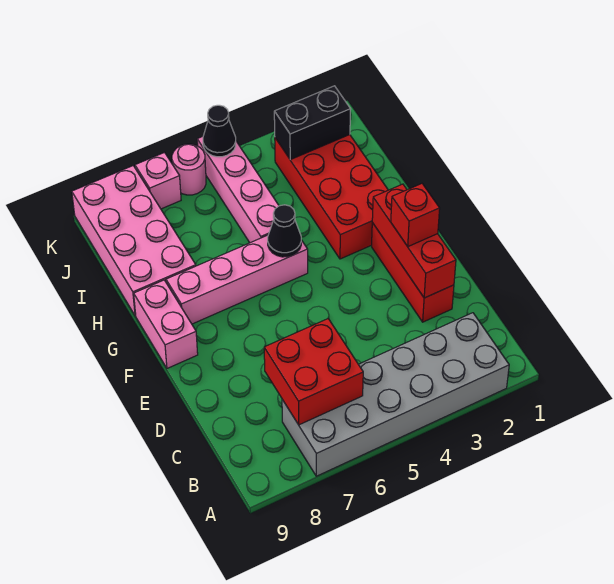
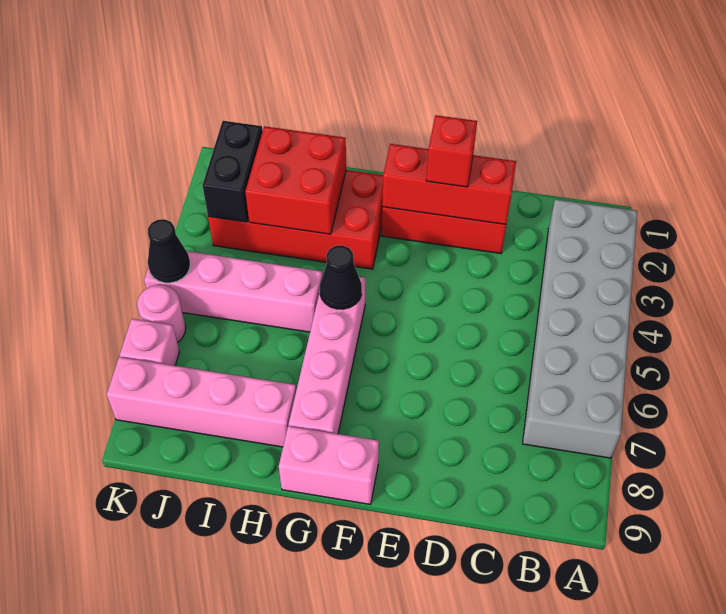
red 2x2 brick [264,319,363,425] -> red 2x2 brick moved to [245,126,346,234]
pink 2x4 brick [72,166,196,316] -> pink 1x4 brick [107,357,296,447]

